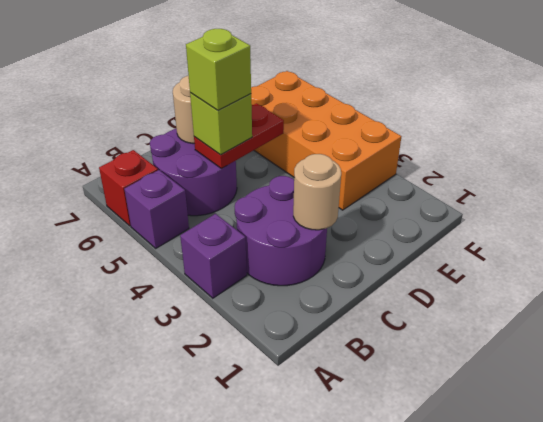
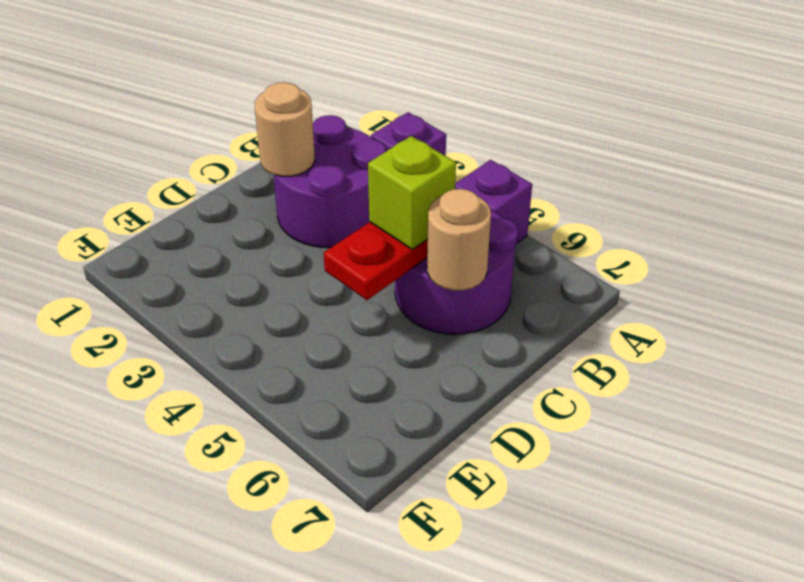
red 1x1 brick [99,150,158,226] -> none
lime 1x1 brick [186,29,251,110] -> none
orange 2x4 brick [251,71,401,210] -> none

